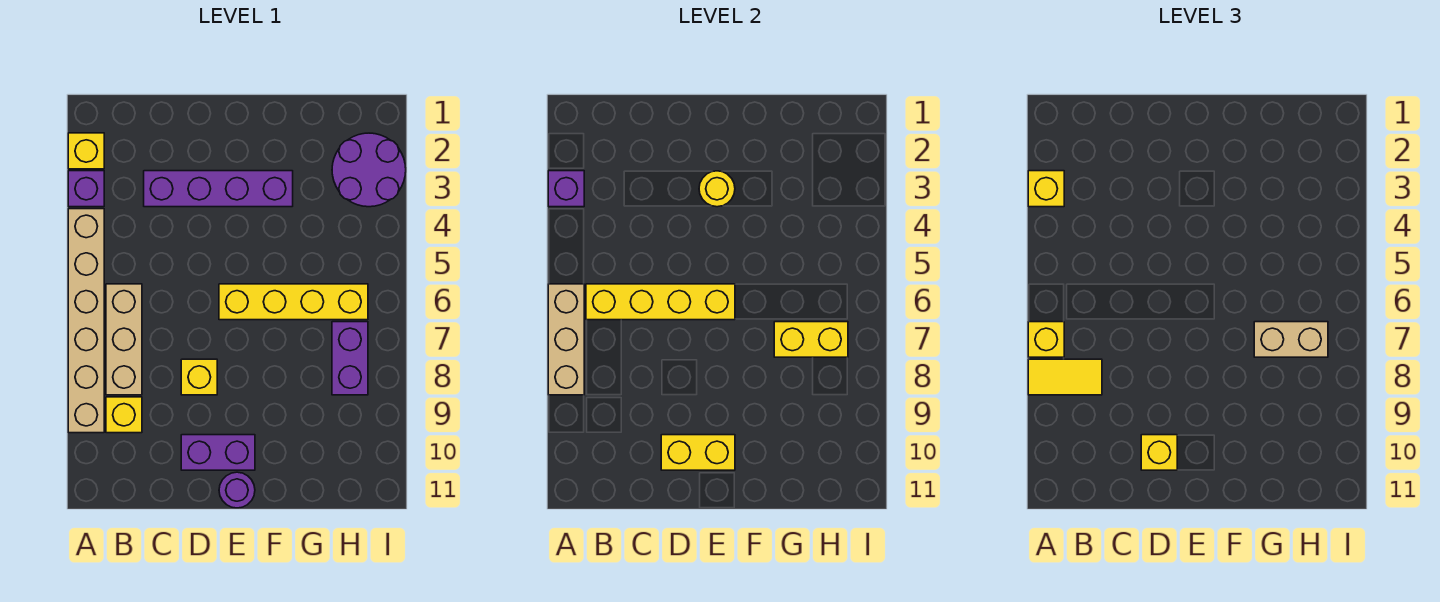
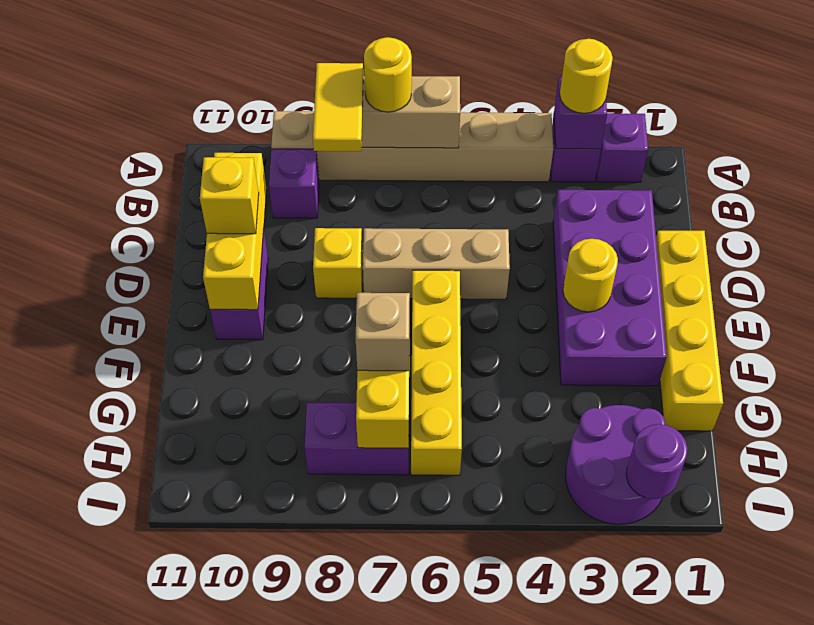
yellow 1x1 brick [68,133,104,169] -> purple 1x1 brick [596,113,648,182]
yellow 1x1 brick [1028,171,1064,207] -> yellow 1x1 round brick [560,39,613,113]
yellow 1x1 brick [1028,322,1064,357] -> yellow 1x1 round brick [364,37,412,112]
tan 1x3 brick [106,284,142,395] -> tan 1x3 brick moved to [363,228,510,299]
yellow 1x4 brick [586,284,735,320] -> yellow 1x4 brick moved to [656,231,723,431]
yellow 1x1 brick [106,397,142,433] -> purple 1x1 brick [269,149,319,218]
purple 1x4 brick [144,171,293,207] -> purple 2x4 brick [553,190,667,386]
yellow 1x2 brick [661,435,735,470] -> yellow 1x3 brick [203,153,266,310]
purple 1x1 round brick [219,472,255,508] -> purple 1x1 round brick moved to [626,424,688,499]
tan 1x2 brick [1254,322,1328,357] -> tan 1x1 brick [356,293,410,371]

